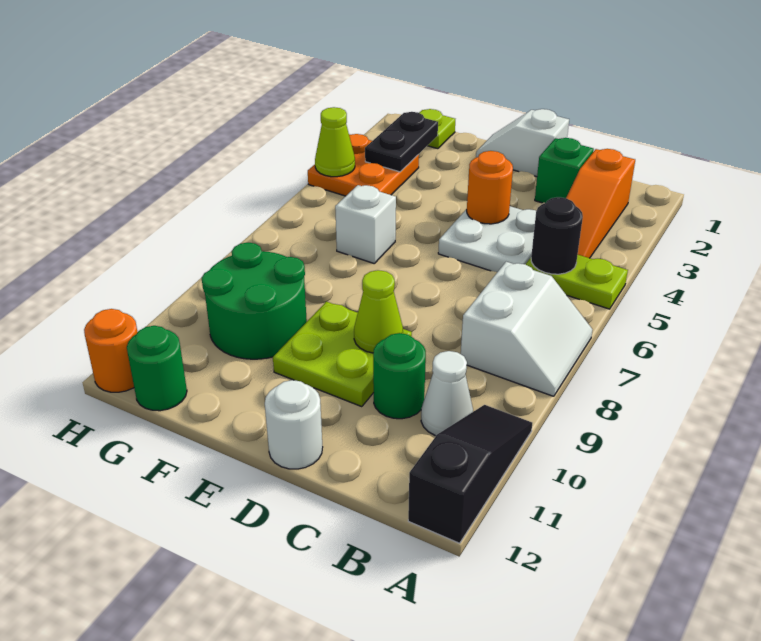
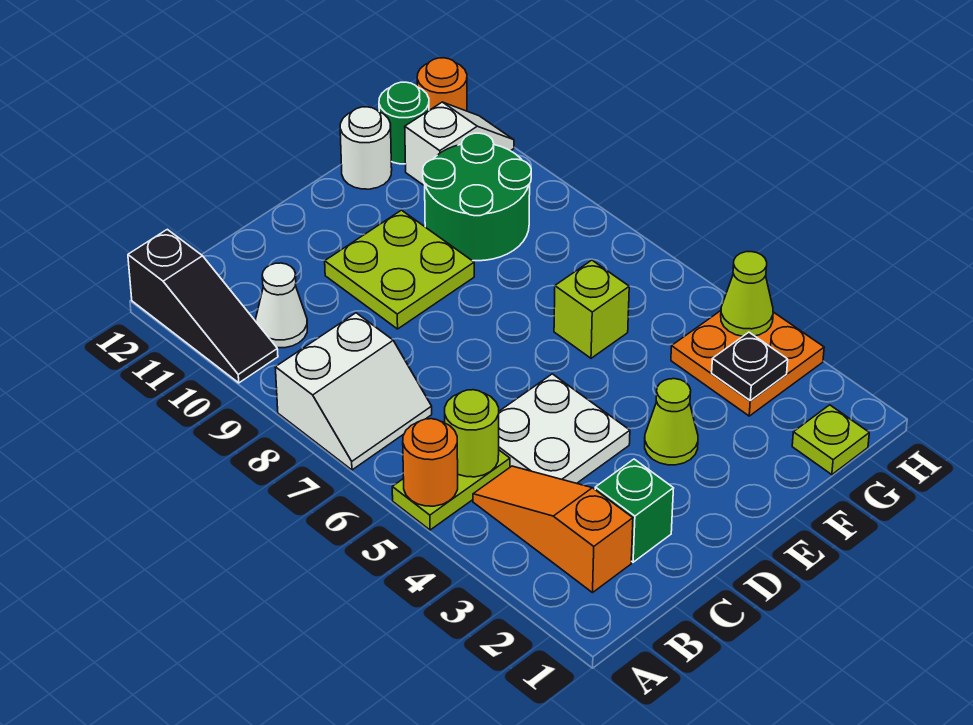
white 2x2 slope [461,262,593,396] -> white 2x2 slope turned to [275,313,432,470]
black 1x1 round brick [531,197,583,274] -> lime 1x1 round brick [445,390,499,477]
green 1x1 round brick [373,333,426,419] -> none
white 1x2 slope [476,109,569,177] -> white 1x2 slope moved to [405,102,514,186]
orange 1x1 round brick [467,151,513,224] -> orange 1x1 round brick moved to [403,419,458,506]
lime 1x1 cone [354,270,403,353] -> lime 1x1 cone moved to [645,379,698,465]
white 1x1 round brick [265,380,323,469] -> white 1x1 round brick moved to [340,107,392,189]
white 1x1 brick [335,185,396,263] -> lime 1x1 brick [554,260,629,358]
black 1x2 plate [365,112,438,172] -> black 1x1 plate [712,332,788,400]

